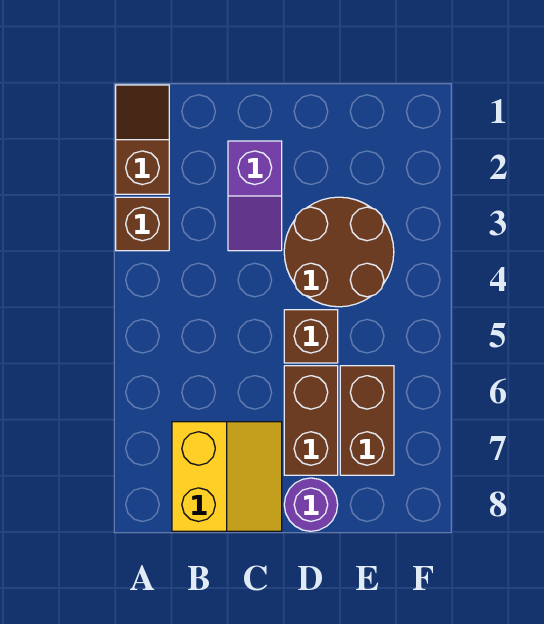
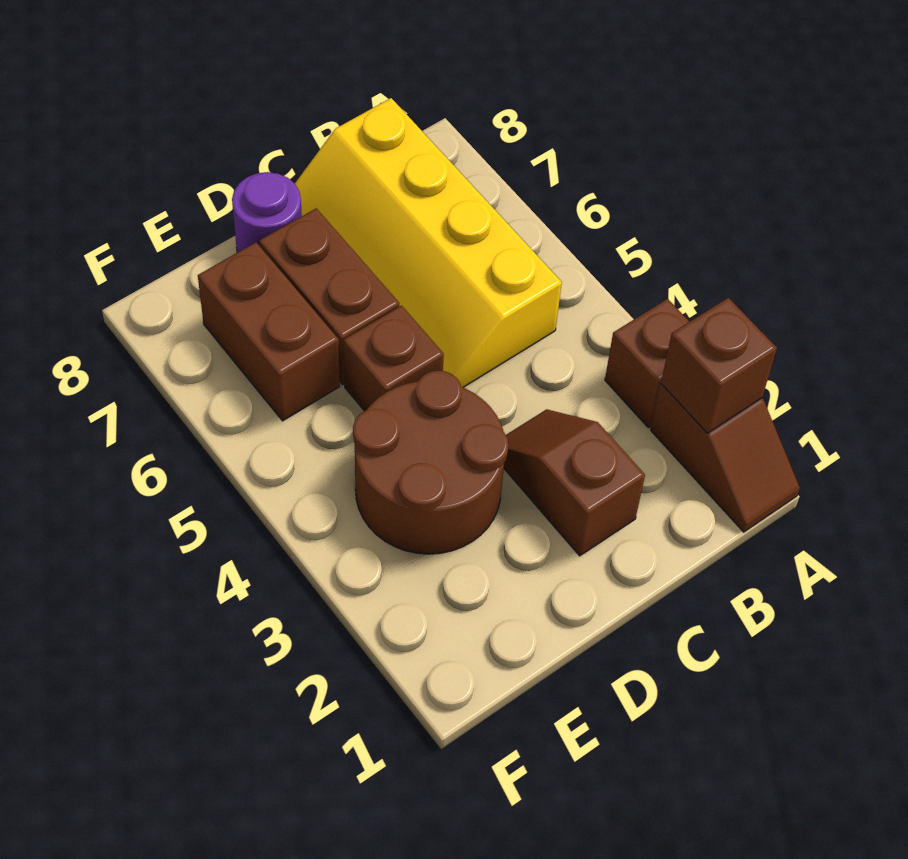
none -> brown 1x1 brick [661,298,777,433]
yellow 2x2 slope [172,422,282,531] -> yellow 2x4 slope [295,98,562,387]
purple 1x2 slope [228,141,282,251] -> brown 1x2 slope [504,409,645,556]

